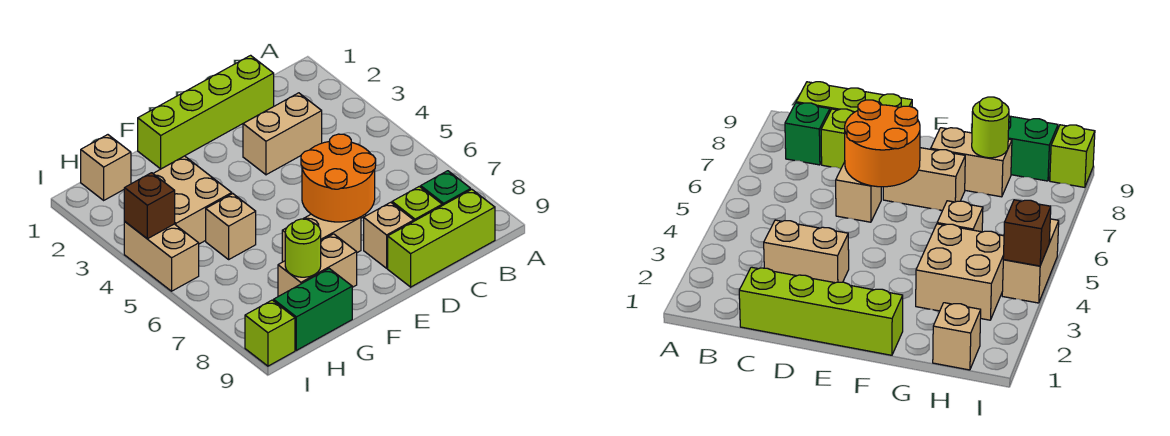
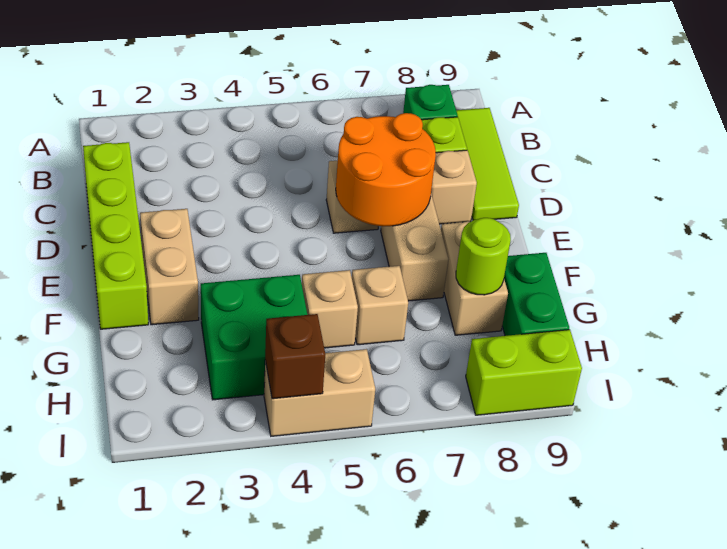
lime 1x3 brick [388,190,495,287] -> lime 1x3 tile [456,108,519,220]
tan 1x2 brick [243,93,322,175] -> tan 1x2 brick moved to [140,209,199,325]
tan 2x2 brick [153,156,232,244] -> green 2x2 brick [201,275,307,400]
tan 1x1 brick [81,135,131,200] -> tan 1x1 brick moved to [352,266,408,345]
lime 1x1 brick [245,300,295,366] -> lime 1x2 brick [466,330,582,415]

